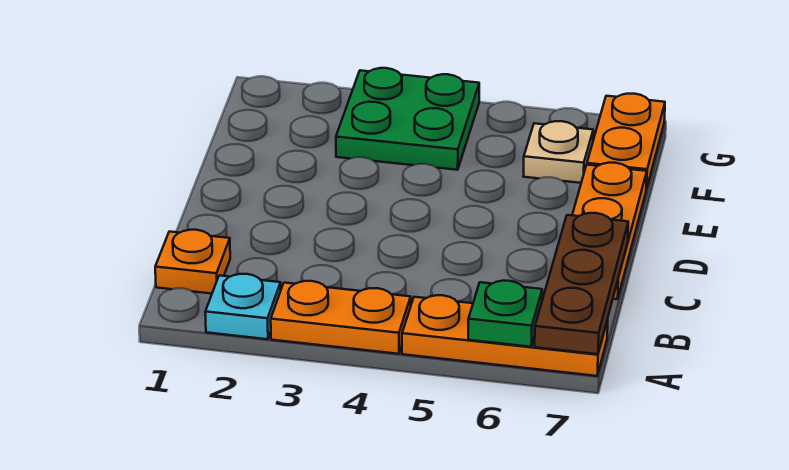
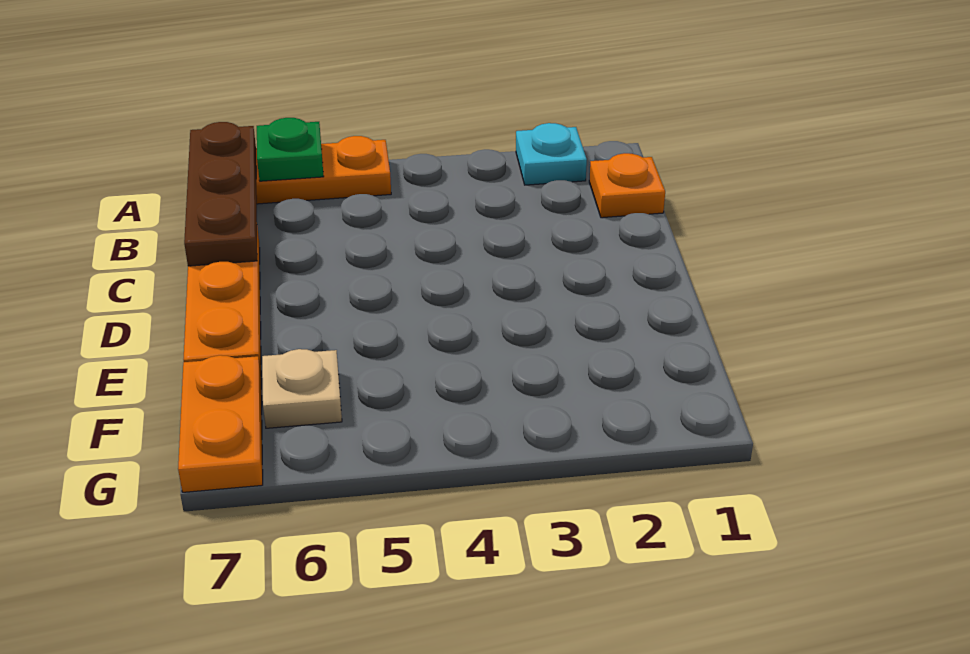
orange 1x2 plate [271,281,411,354] -> none
green 2x2 plate [336,68,479,170] -> none

